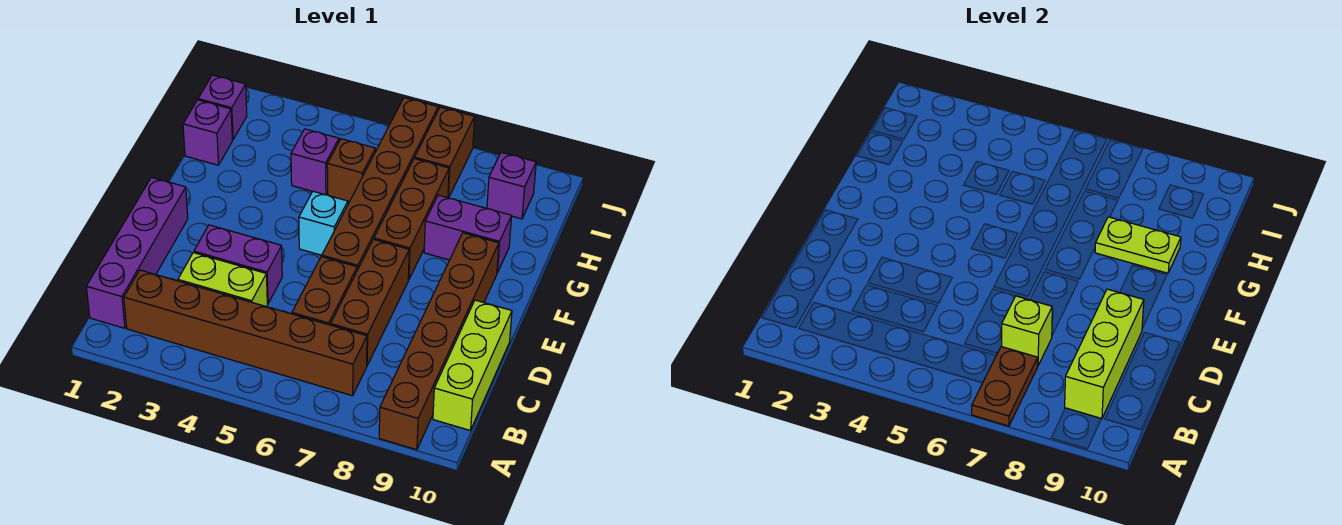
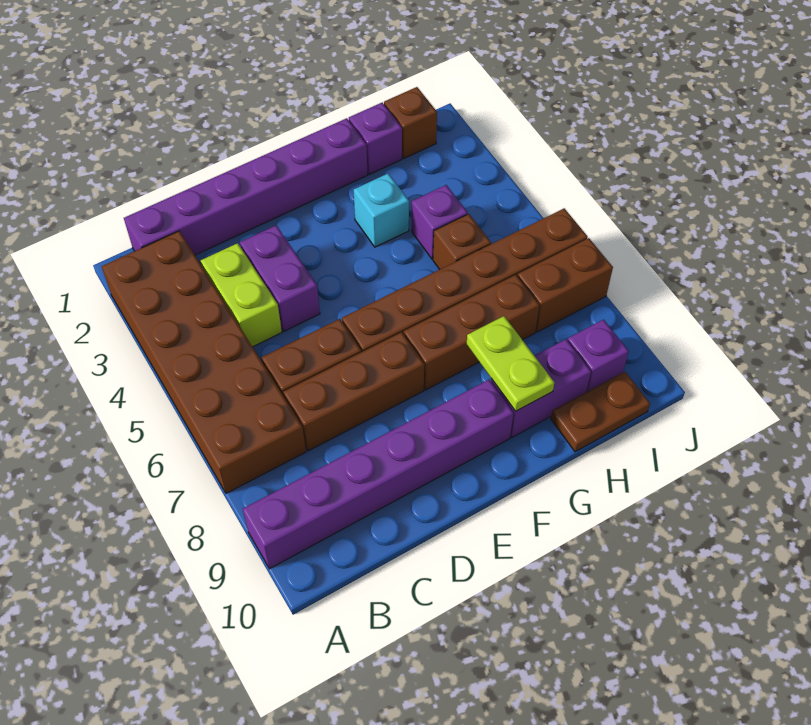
brown 1x2 plate [972,347,1038,426] -> brown 1x2 plate moved to [551,372,650,452]
brown 1x6 brick [379,233,499,450] -> purple 1x6 brick [243,380,513,569]
purple 1x4 brick [86,177,188,328] -> purple 1x6 brick [124,118,368,255]
brown 1x6 brick [124,270,367,396] -> brown 2x6 brick [102,231,306,493]
lime 1x3 brick [1065,289,1144,419] -> none
lime 1x3 brick [433,300,512,431] -> none
lime 1x1 brick [1002,296,1052,365] -> none
cyan 1x1 brick [299,191,348,255] -> cyan 1x1 brick moved to [354,174,409,247]
purple 1x2 brick [424,195,512,273] -> purple 1x2 brick turned to [491,339,591,437]
purple 1x1 brick [198,75,247,140] -> brown 1x1 brick [384,87,437,158]

